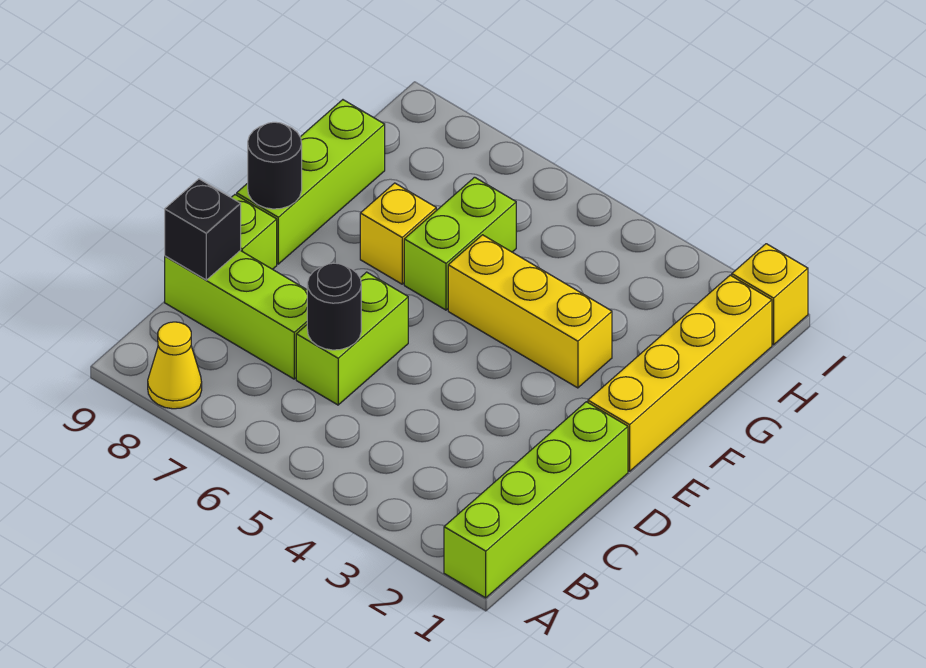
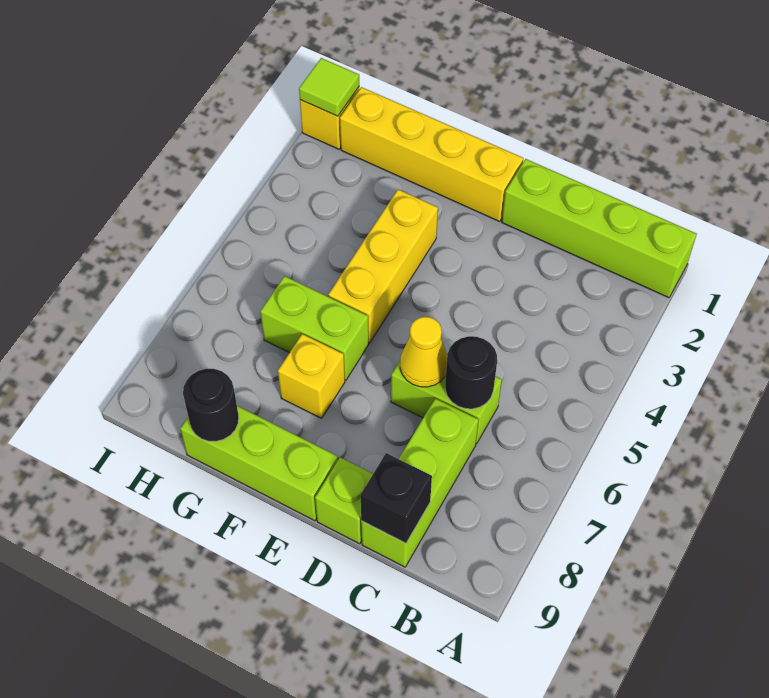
yellow 1x1 cone [148,322,202,409] -> yellow 1x1 cone moved to [400,317,447,387]
black 1x1 round brick [248,122,302,209] -> black 1x1 round brick moved to [183,369,239,441]
none -> lime 1x1 tile [299,58,359,116]

